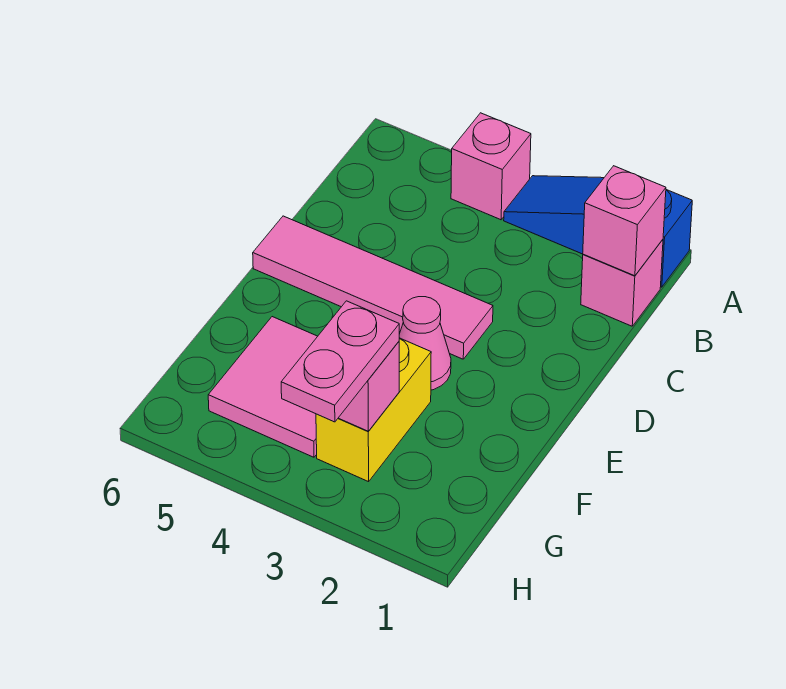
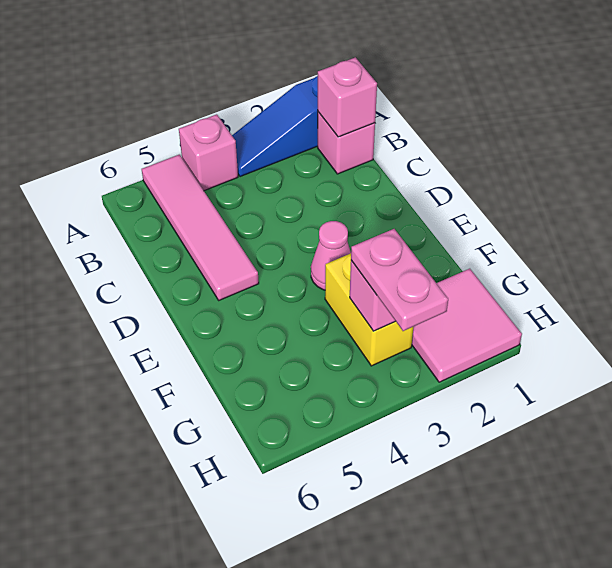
pink 1x4 tile [253,216,493,359] -> pink 1x4 tile turned to [142,155,259,300]
pink 2x2 tile [208,317,318,457] -> pink 2x2 tile moved to [412,269,522,382]

